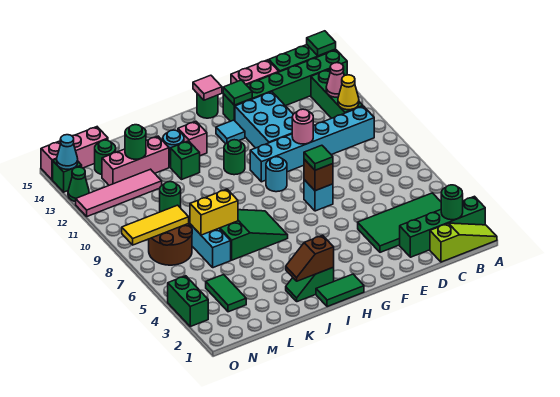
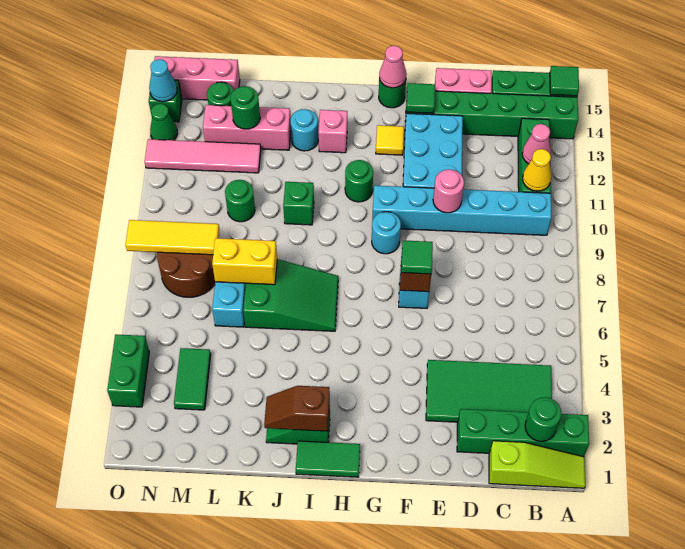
cyan 1x1 tile [216,120,245,144] -> yellow 1x1 tile [376,125,404,155]
pink 1x1 tile [193,75,222,100] -> pink 1x1 cone [379,46,407,88]
green 1x1 brick [171,141,200,179] -> green 1x1 brick moved to [283,182,314,225]

